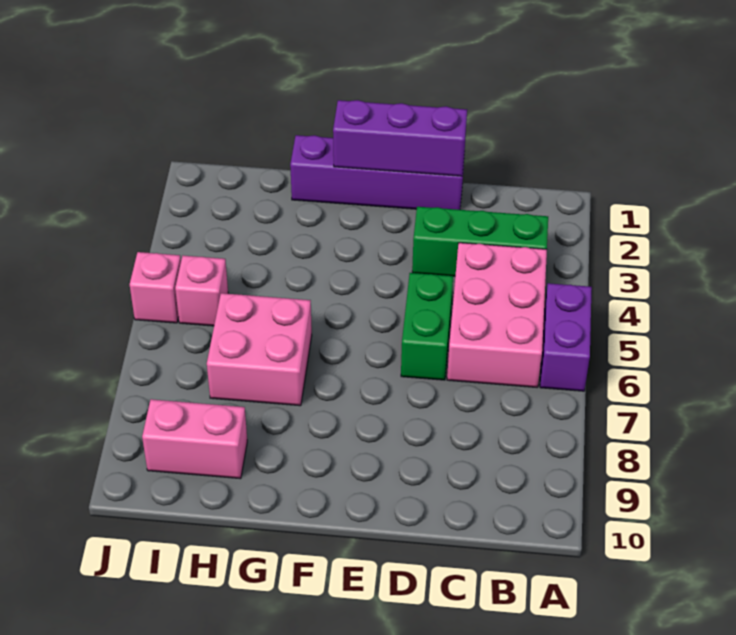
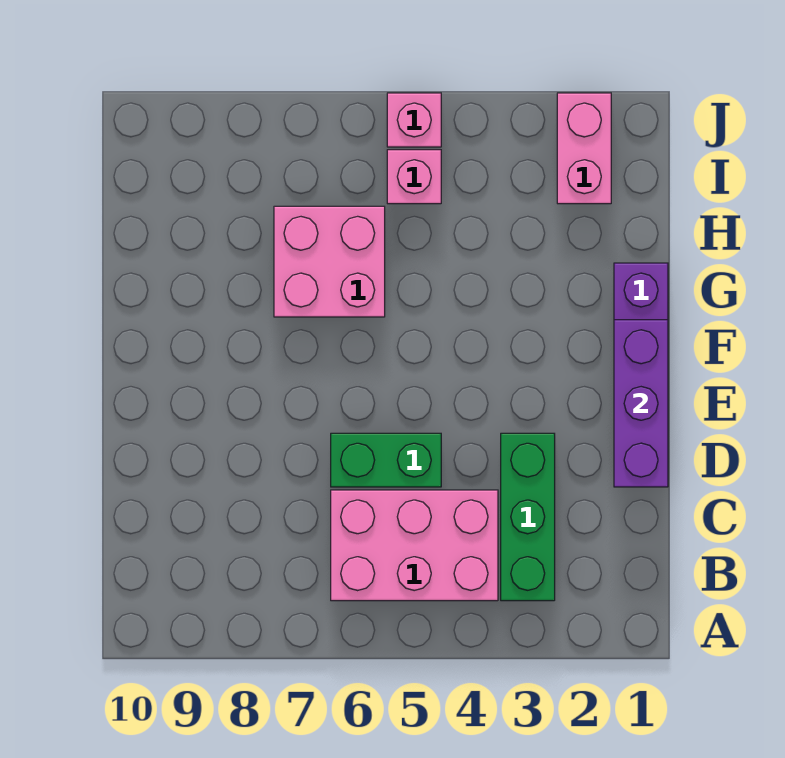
purple 1x2 brick [540,283,592,391] -> none
pink 1x2 brick [142,399,247,479] -> pink 1x2 brick moved to [557,93,611,204]

